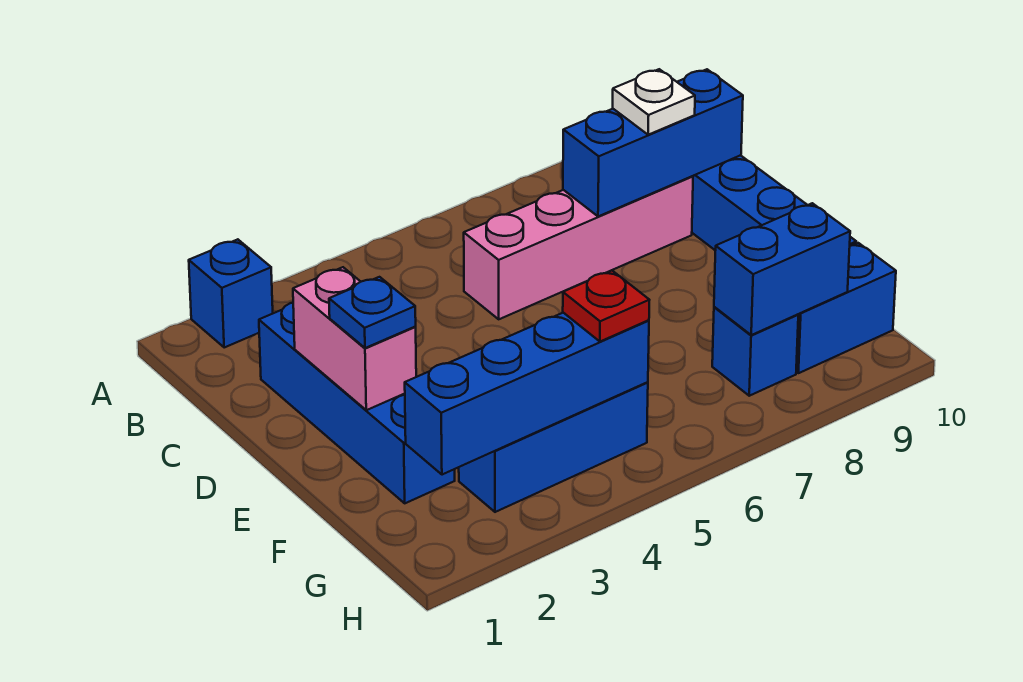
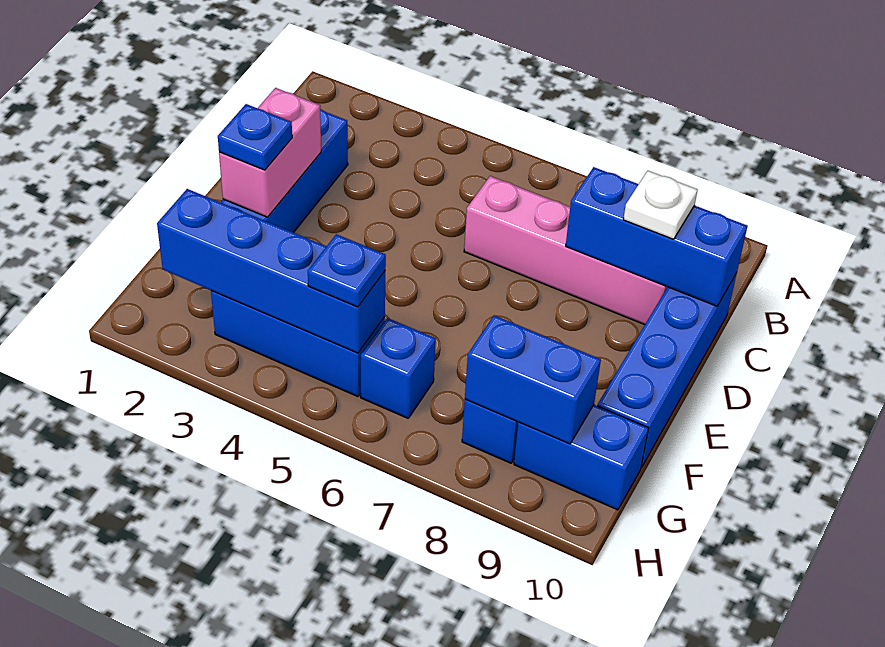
blue 1x1 brick [189,239,273,347] -> blue 1x1 brick moved to [361,318,436,418]
red 1x1 plate [563,271,649,342] -> blue 1x1 plate [308,234,386,307]

